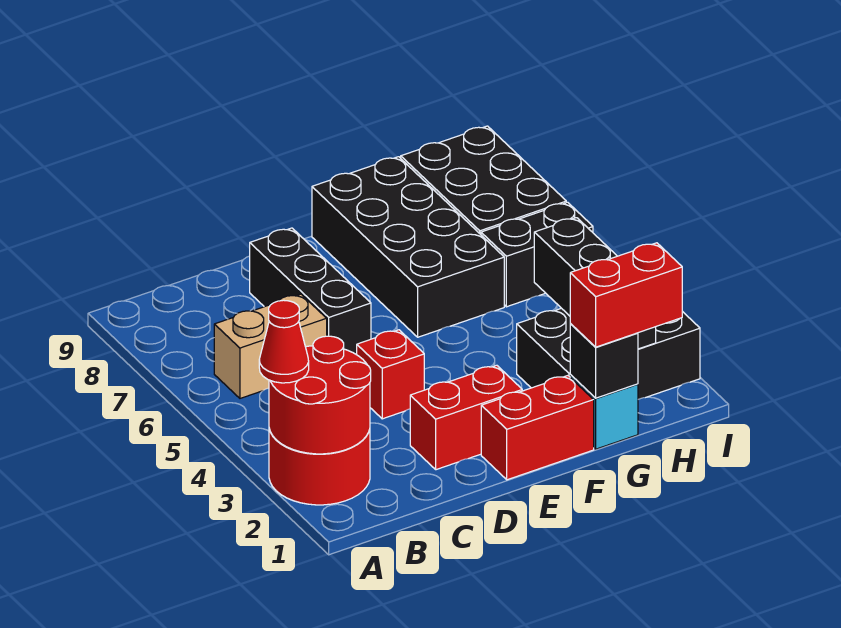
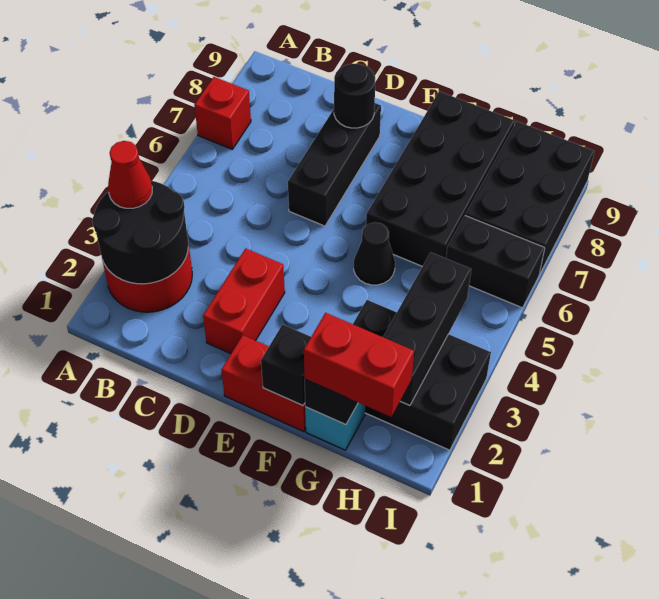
red 2x2 round brick [269,336,371,454] -> black 2x2 round brick [92,181,188,284]
tan 1x2 brick [214,294,327,398] -> none
red 1x2 brick [410,365,522,470] -> red 1x2 brick turned to [203,249,285,354]
red 1x1 brick [357,330,424,419] -> red 1x1 brick moved to [194,77,251,149]
none -> black 1x1 round brick [334,64,375,128]
none -> black 1x1 brick [261,324,311,406]
none -> black 1x1 cone [354,222,395,285]

